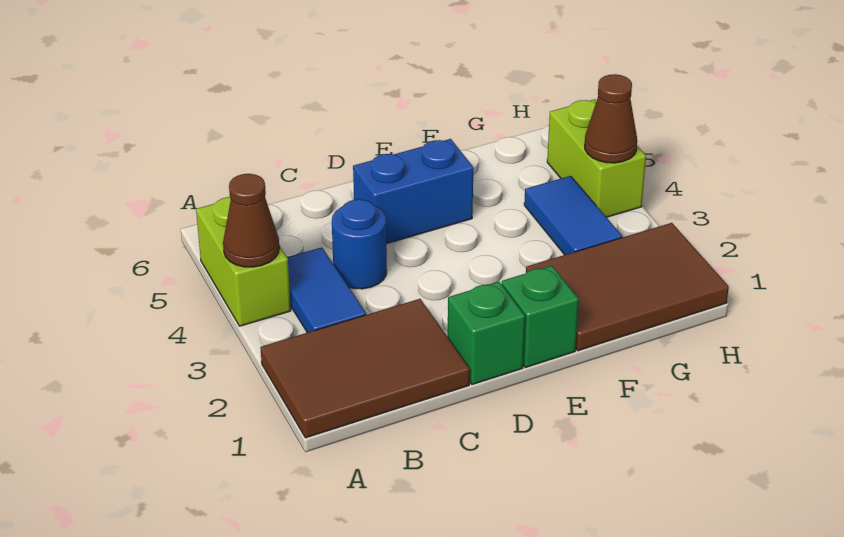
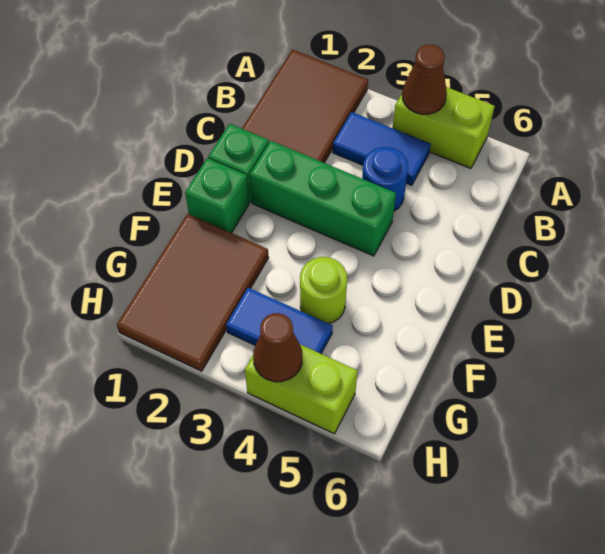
none -> green 1x3 brick [250,141,396,256]
blue 1x2 brick [353,139,473,244] -> none
none -> lime 1x1 round brick [300,257,347,324]

